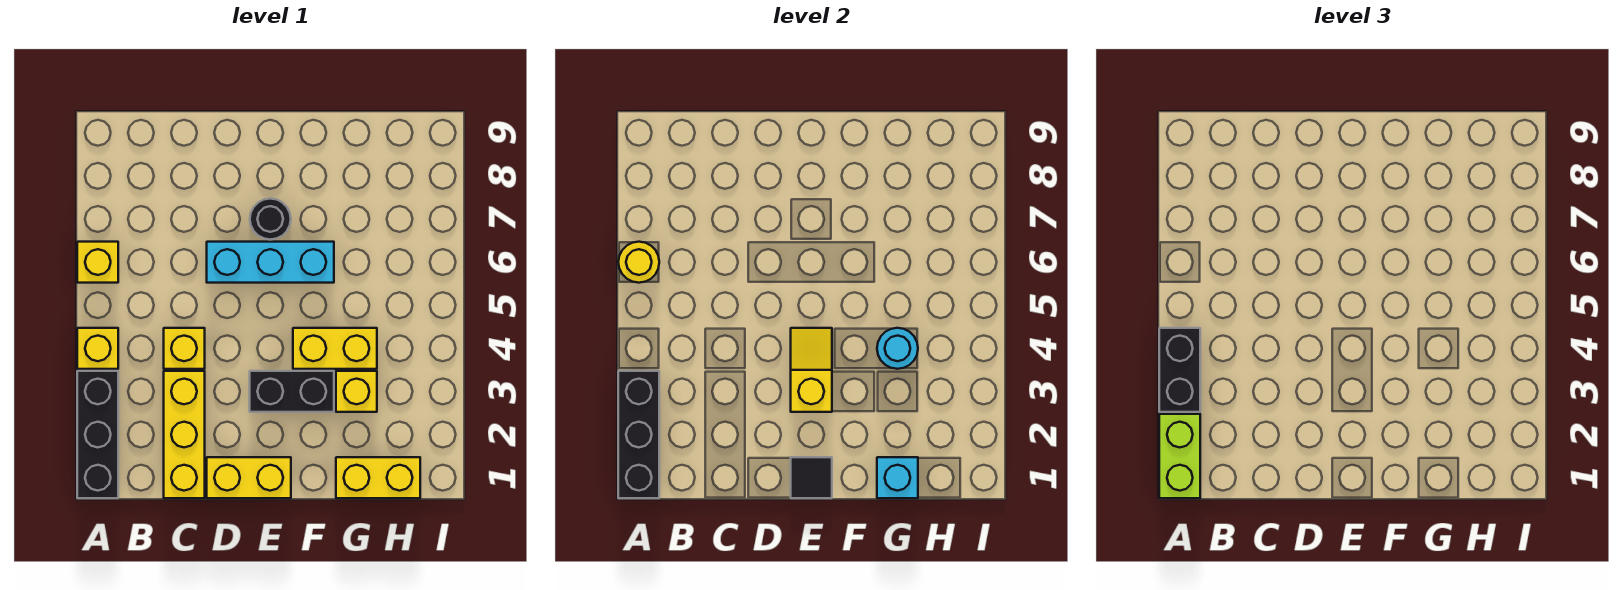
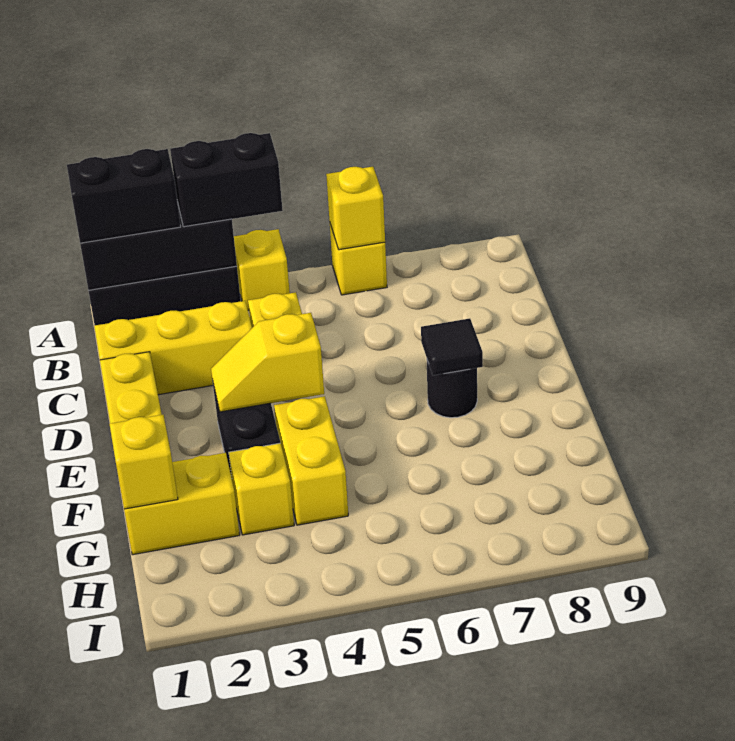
lime 1x2 brick [1159,414,1200,498] -> black 1x2 brick [67,149,181,243]
yellow 1x1 round brick [618,242,659,283] -> yellow 1x1 brick [326,167,385,250]
cyan 1x3 brick [207,242,334,283] -> none
black 1x1 tile [791,457,832,498] -> black 1x1 tile moved to [421,318,483,375]
yellow 1x2 slope [791,328,832,412] -> yellow 1x2 slope turned to [211,313,324,412]
yellow 1x2 brick [336,457,420,498] -> yellow 1x2 brick turned to [124,453,240,555]
cyan 1x1 brick [877,457,918,498] -> yellow 1x1 brick [110,415,178,509]
cyan 1x1 round brick [877,328,918,369] -> none

